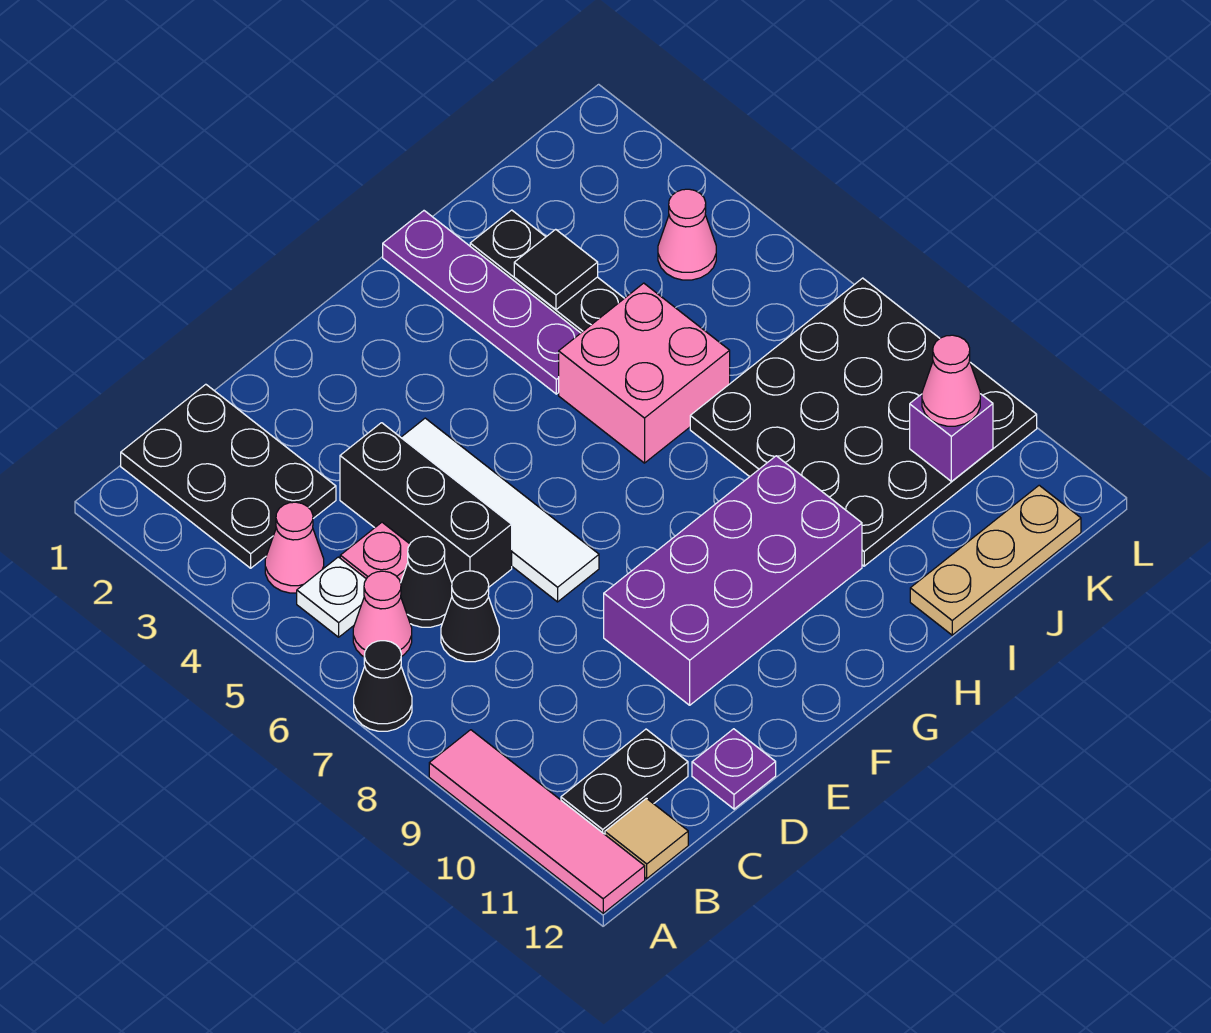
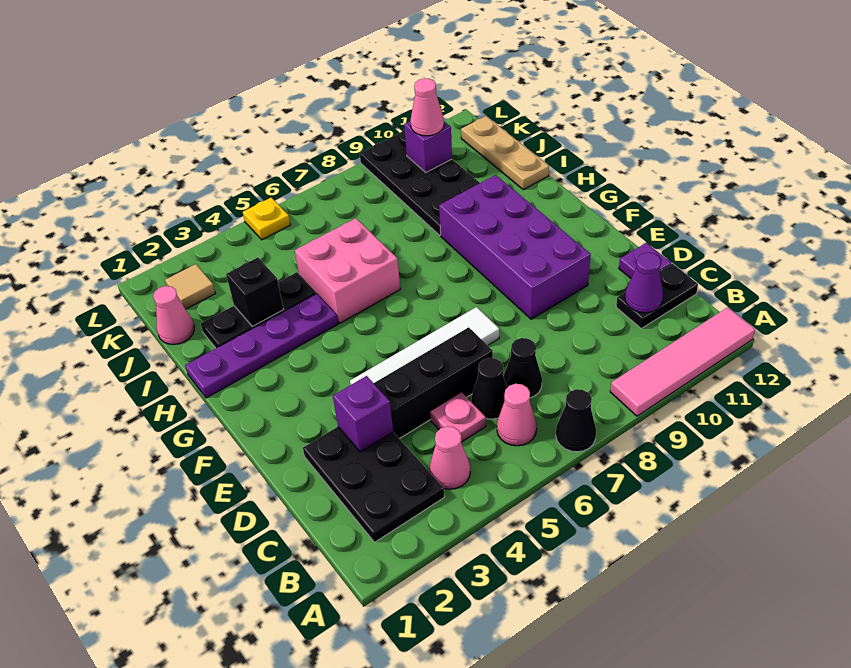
black 2x3 plate [121,384,336,568] -> black 2x3 plate turned to [303,427,444,542]
white 1x1 plate [297,557,366,637] -> none
black 1x2 plate [561,729,688,834] -> black 1x2 plate turned to [616,264,698,328]
tan 1x1 tile [605,798,688,879] -> tan 1x1 tile moved to [165,264,215,309]
none -> purple 1x1 cone [625,252,663,313]
none -> purple 1x1 brick [333,376,393,452]
black 1x1 tile [514,229,598,310] -> black 1x1 brick [226,257,284,327]
black 4x4 plate [690,278,1037,566] -> black 2x4 plate [360,130,479,235]
pink 1x1 cone [658,189,716,280] -> pink 1x1 cone moved to [153,286,194,344]
none -> yellow 1x1 plate [243,198,290,240]

